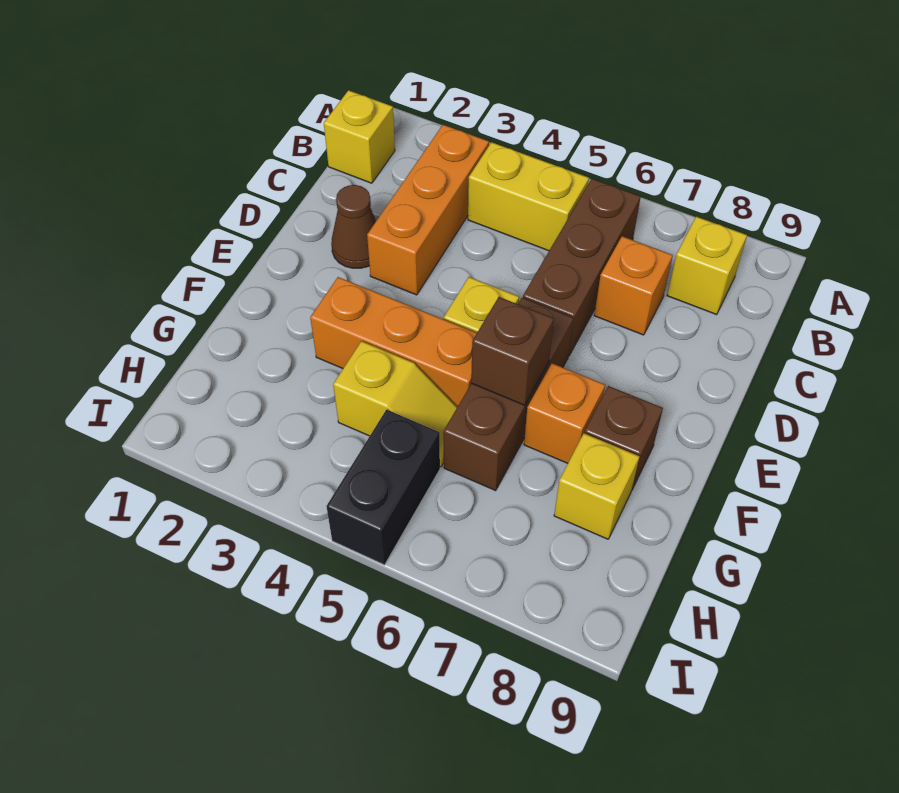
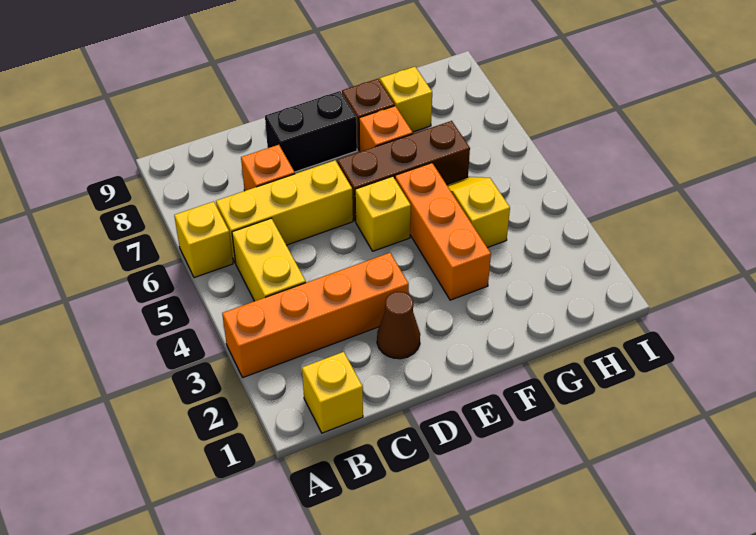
orange 1x3 brick [367,125,489,295] -> orange 1x4 brick [222,253,409,377]
brown 1x3 brick [523,179,641,356] -> yellow 1x3 brick [216,160,353,263]
yellow 1x1 brick [667,217,747,315] -> yellow 1x1 brick moved to [174,202,233,278]
brown 1x1 brick [471,297,554,405] -> none
black 1x2 brick [326,410,440,565] -> black 1x2 brick moved to [265,91,357,172]

